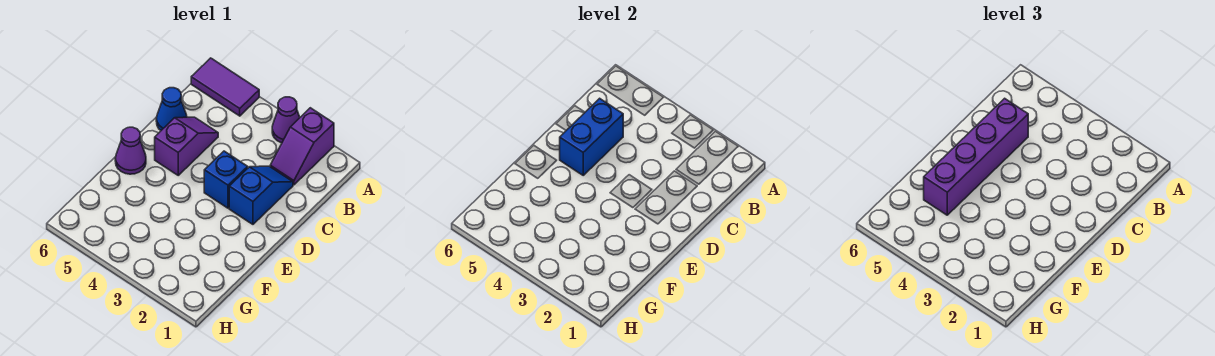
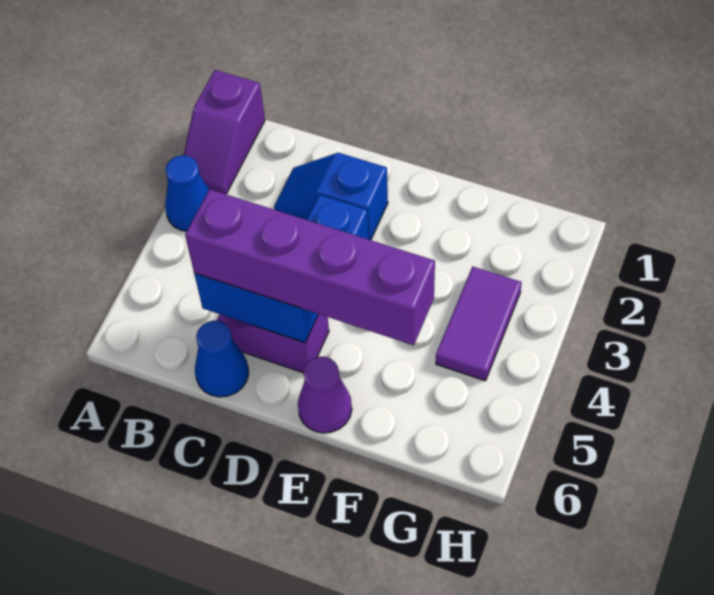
purple 1x2 slope [270,108,334,185] -> purple 1x2 slope turned to [183,70,265,194]
purple 1x1 cone [272,97,300,143] -> blue 1x1 cone [165,156,209,231]
purple 1x2 tile [191,58,259,116] -> purple 1x2 tile moved to [436,266,522,381]

